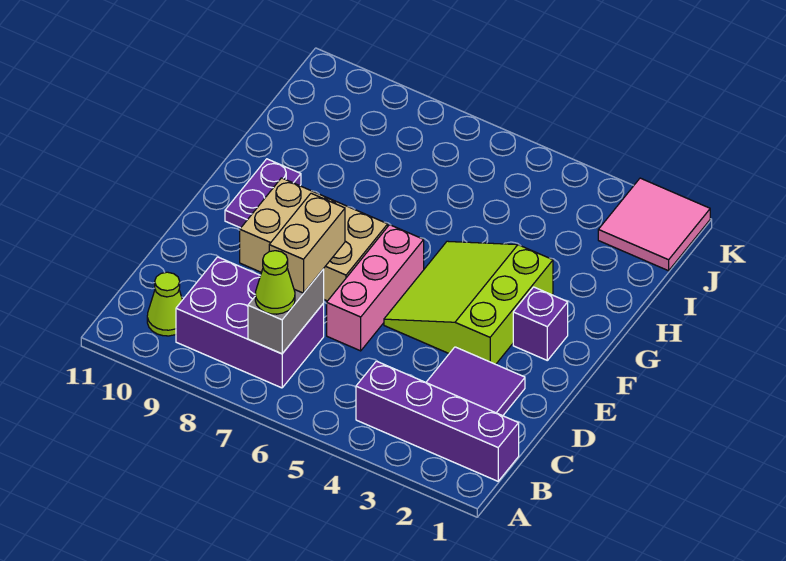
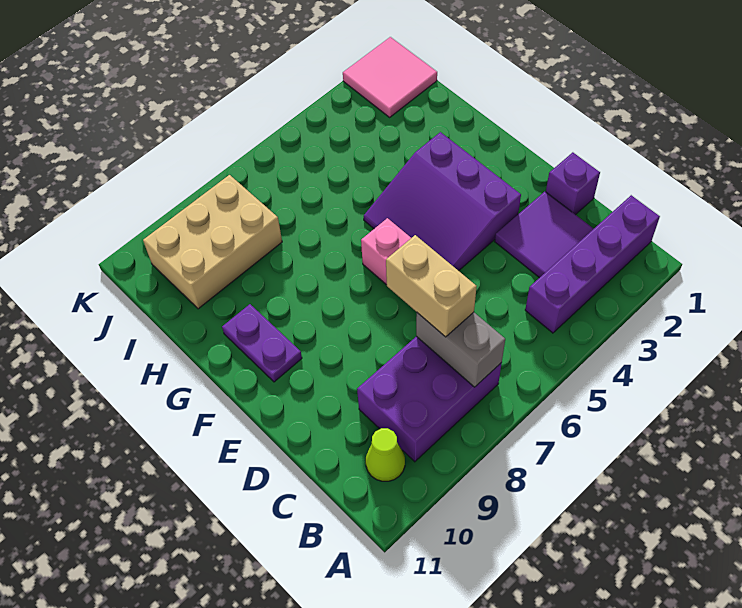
lime 1x1 cone [255,251,295,314] -> none
lime 3x3 slope [384,241,553,364] -> purple 3x3 slope [364,132,521,271]
tan 2x3 brick [240,178,388,301] -> tan 2x3 brick moved to [143,175,282,309]
purple 1x1 brick [513,287,568,360] -> purple 1x1 brick moved to [546,152,600,215]

